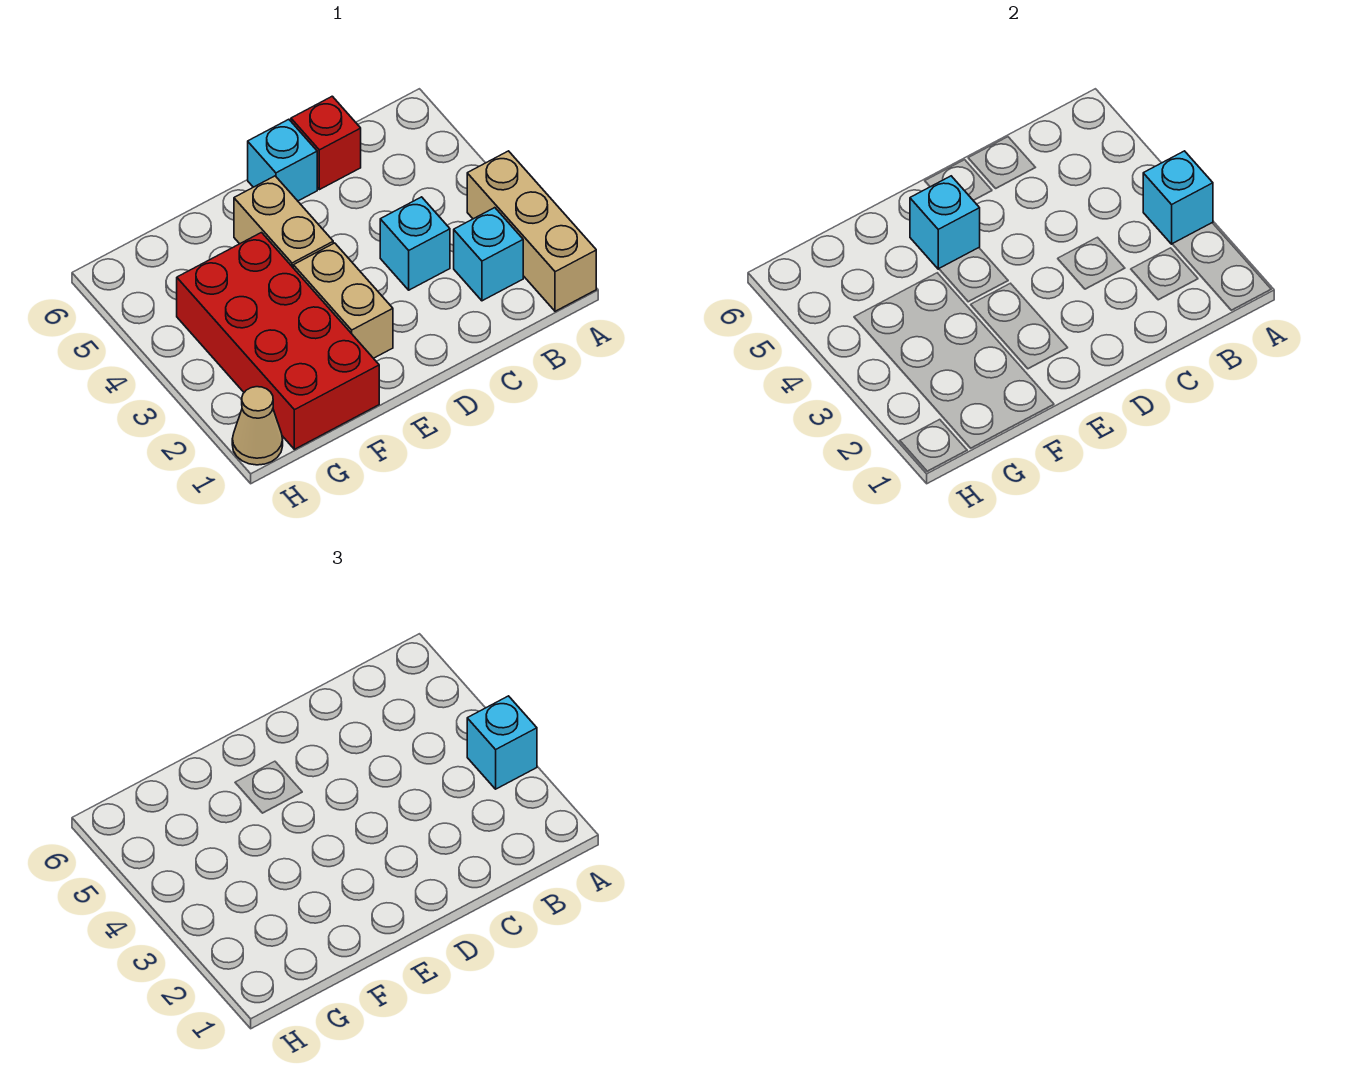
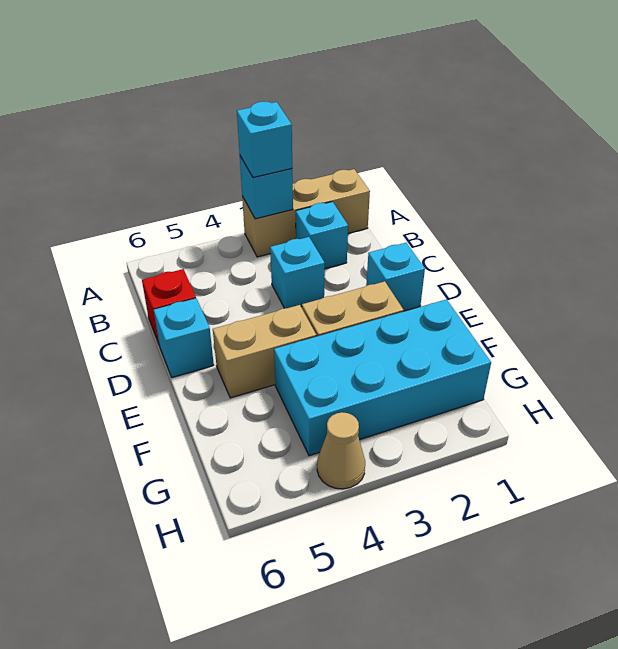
cyan 1x1 brick [910,176,980,269] -> cyan 1x1 brick moved to [366,243,425,311]
red 2x4 brick [177,233,379,449] -> cyan 2x4 brick [274,299,491,456]
tan 1x1 cone [232,387,283,465] -> tan 1x1 cone moved to [317,412,365,489]

